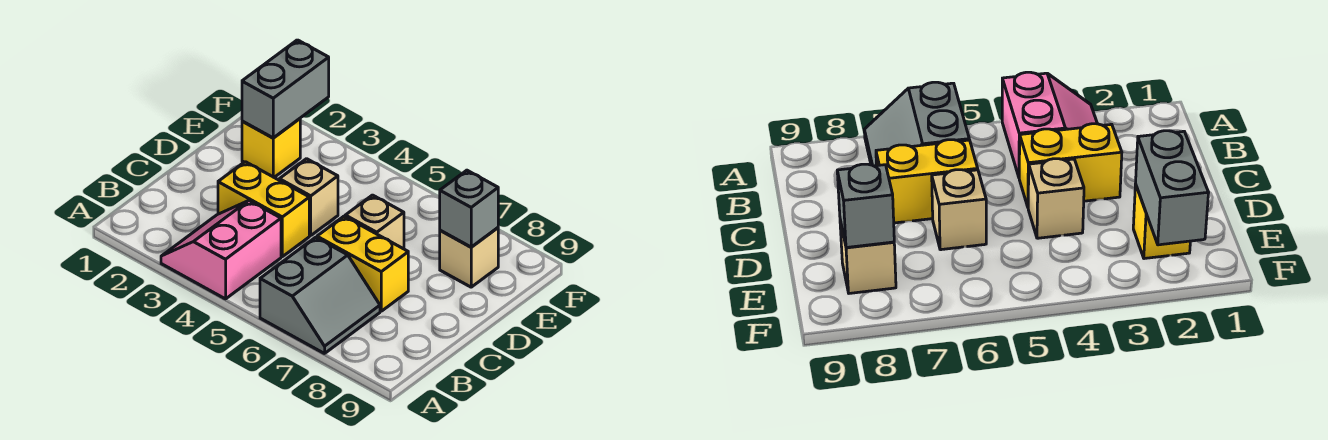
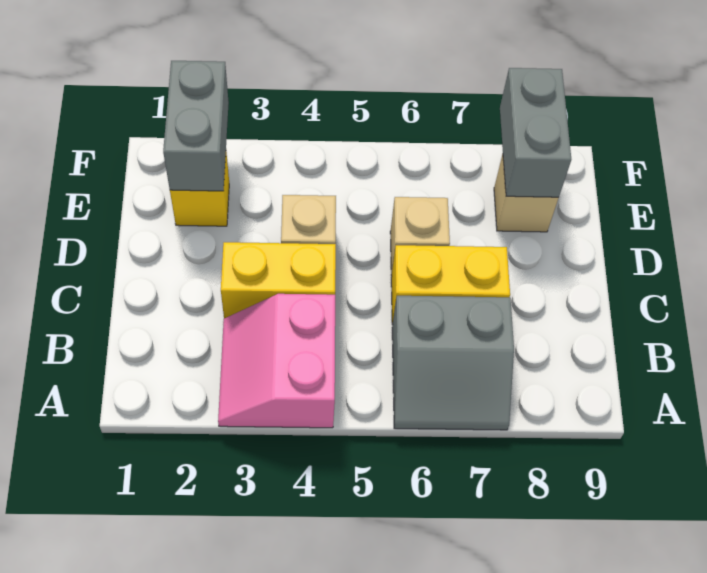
grey 2x2 slope [260,237,380,354] -> grey 2x2 slope turned to [392,296,514,430]
grey 1x1 brick [440,170,498,247] -> grey 1x2 brick [500,68,571,198]

